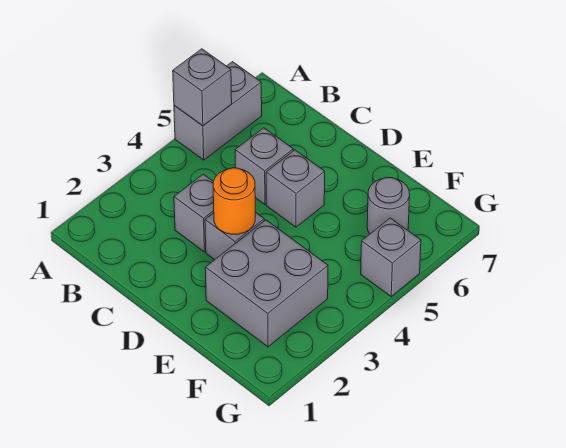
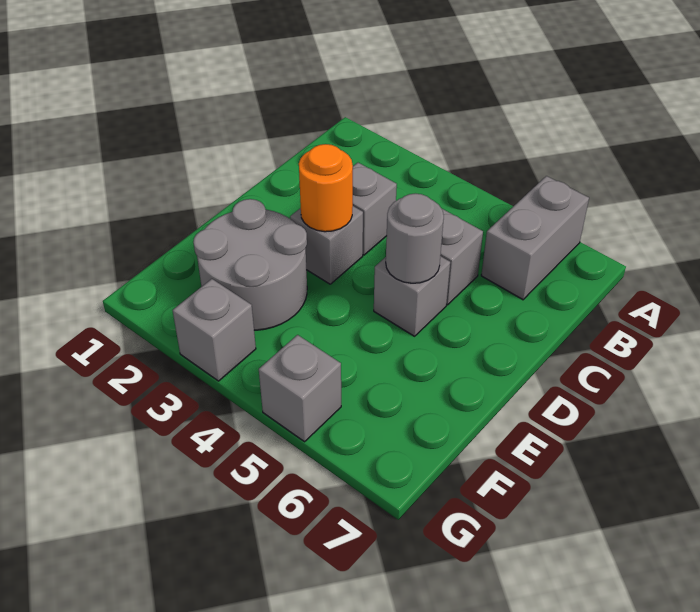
grey 1x2 brick [174,62,262,160] -> grey 1x2 brick turned to [481,176,589,300]
grey 1x1 brick [173,49,232,126] -> grey 1x1 brick moved to [173,279,256,381]
grey 2x2 brick [205,220,328,347] -> grey 2x2 round brick [193,199,307,330]
grey 1x1 round brick [367,177,410,234] -> grey 1x1 round brick moved to [386,193,444,283]

